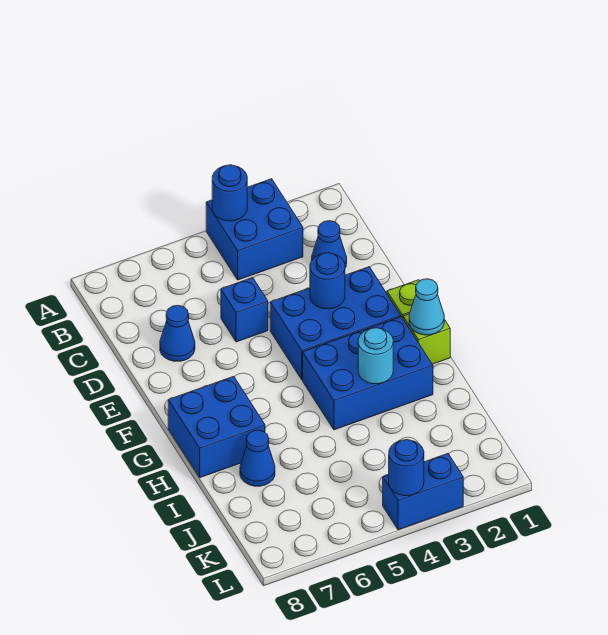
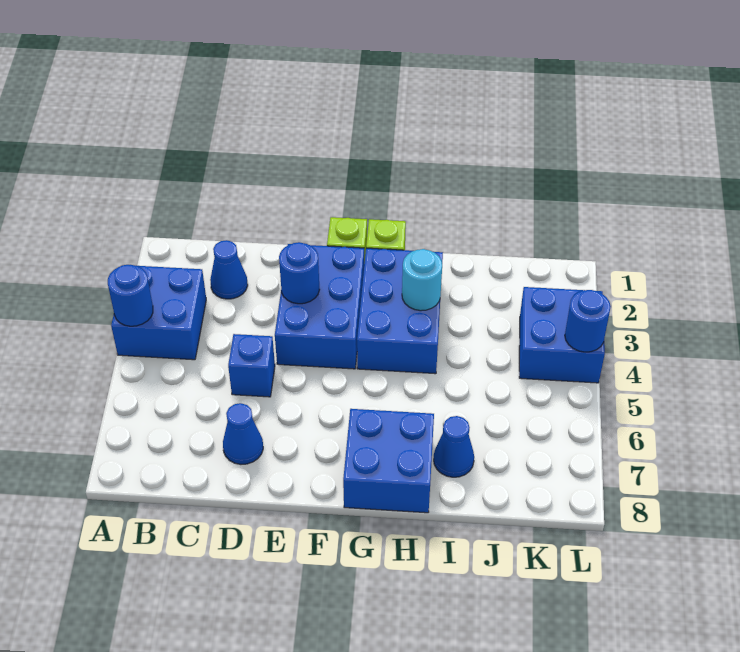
cyan 1x1 cone [409,279,444,335] -> none
blue 1x2 brick [383,454,463,530] -> blue 2x2 brick [519,287,605,383]

